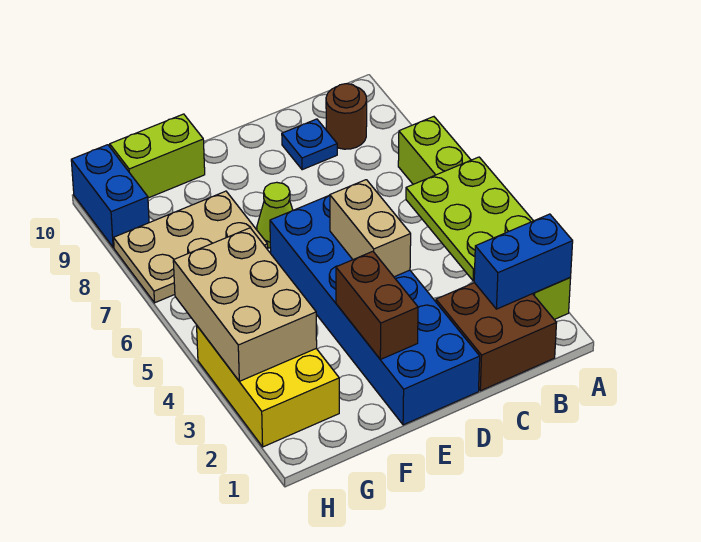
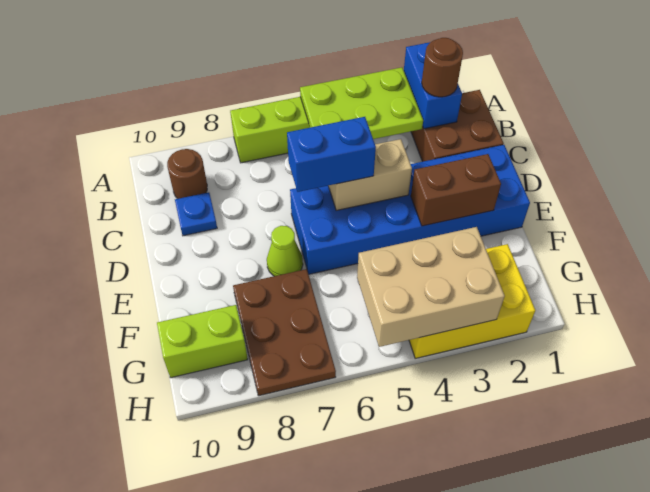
none -> brown 1x1 round brick [422,38,463,97]
tan 2x3 plate [114,191,268,303] -> brown 2x3 plate [233,269,336,396]
lime 1x2 brick [110,114,205,198] -> lime 1x2 brick turned to [157,305,248,378]
blue 1x2 brick [71,145,149,248] -> blue 1x2 brick moved to [287,117,376,192]

